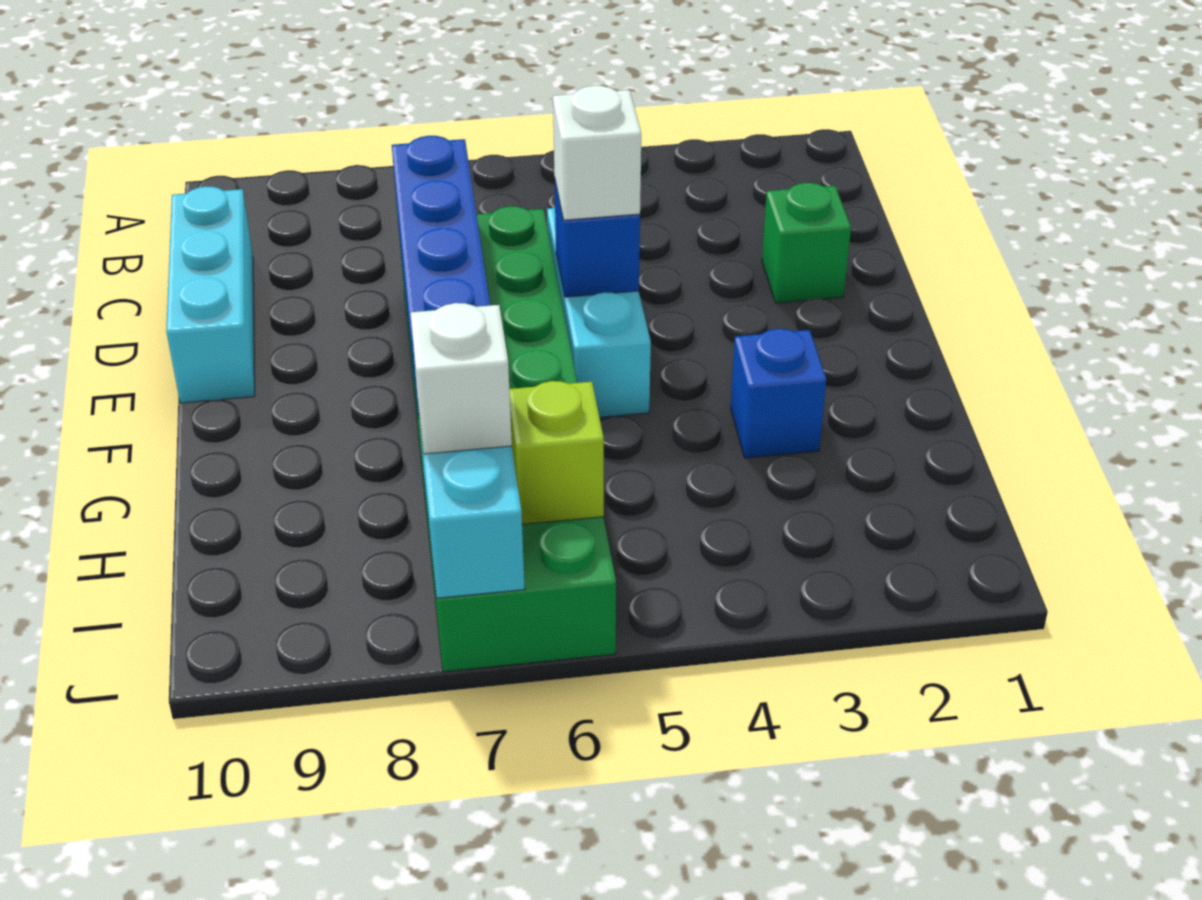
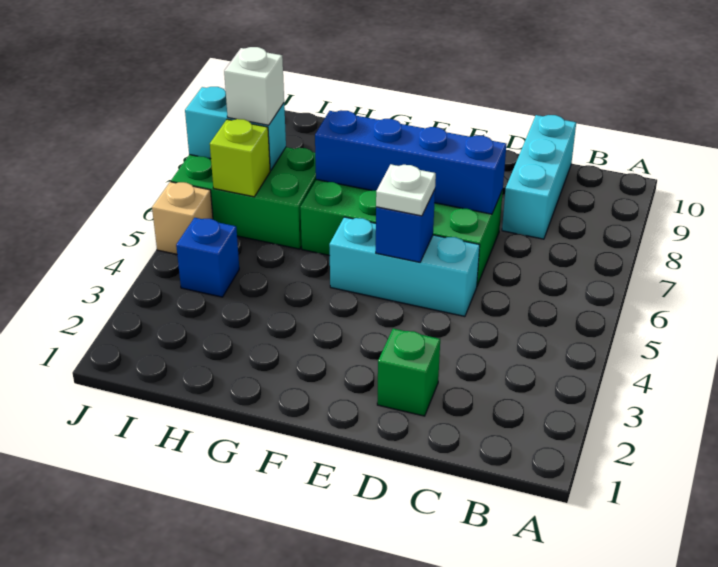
cyan 1x3 brick [166,186,255,403] -> cyan 1x3 brick turned to [502,115,576,239]
white 1x1 brick [553,86,641,220] -> white 1x1 plate [376,164,436,216]
blue 1x1 brick [731,329,826,458] -> blue 1x1 brick moved to [176,218,239,297]
none -> tan 1x1 brick [152,182,213,254]

